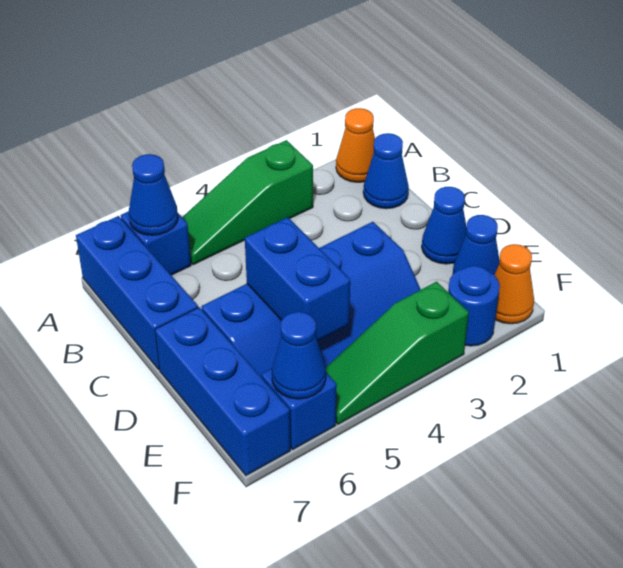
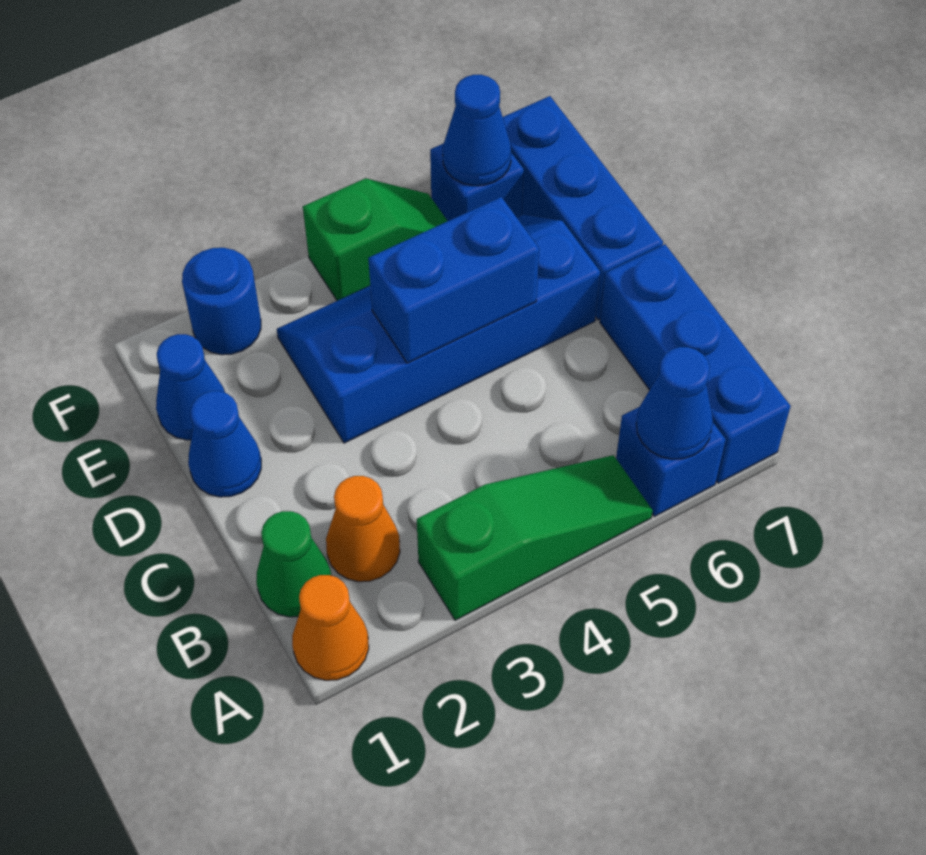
blue 1x1 cone [363,133,409,209] -> green 1x1 cone [256,511,331,617]
blue 1x2 brick [245,217,350,341] -> blue 1x2 brick turned to [368,197,539,363]
orange 1x1 cone [495,244,534,324] -> orange 1x1 cone moved to [326,476,400,582]
green 1x3 slope [325,282,469,424] -> green 1x2 slope [303,178,447,301]

